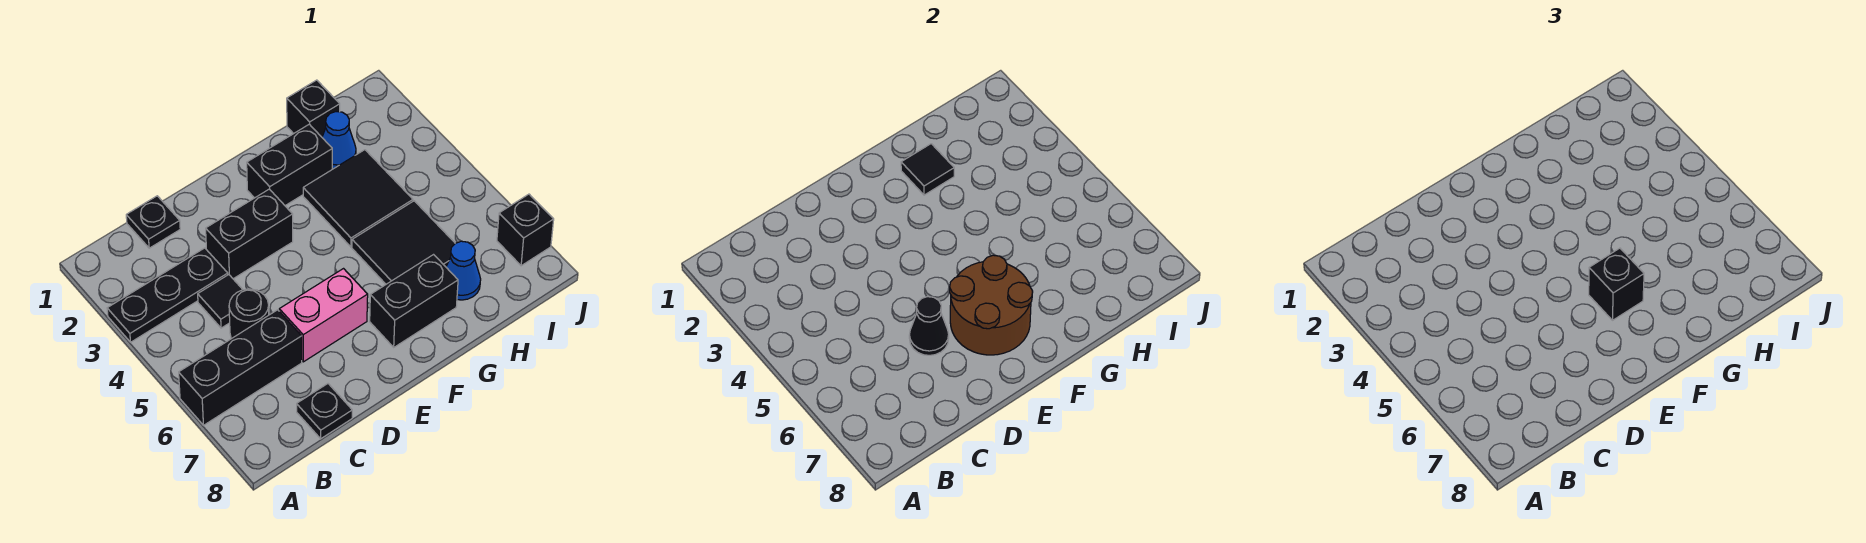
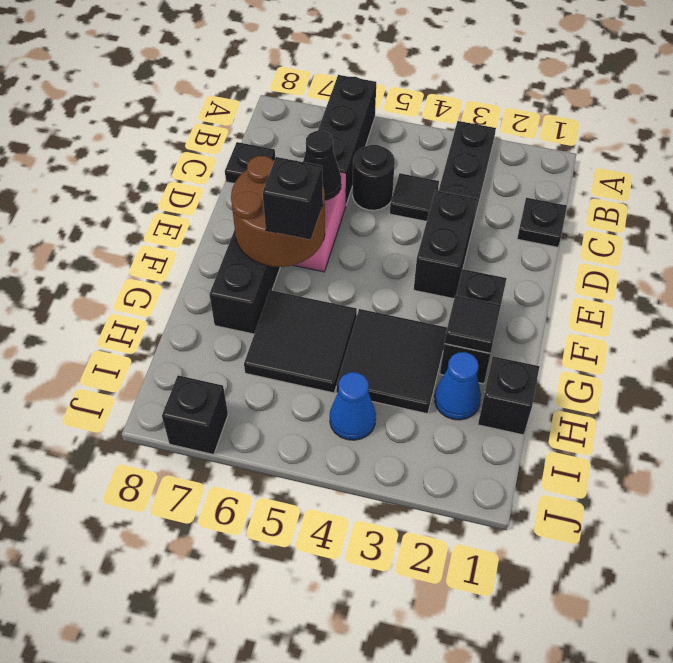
blue 1x1 cone [446,241,481,300] -> blue 1x1 cone moved to [330,372,376,440]

